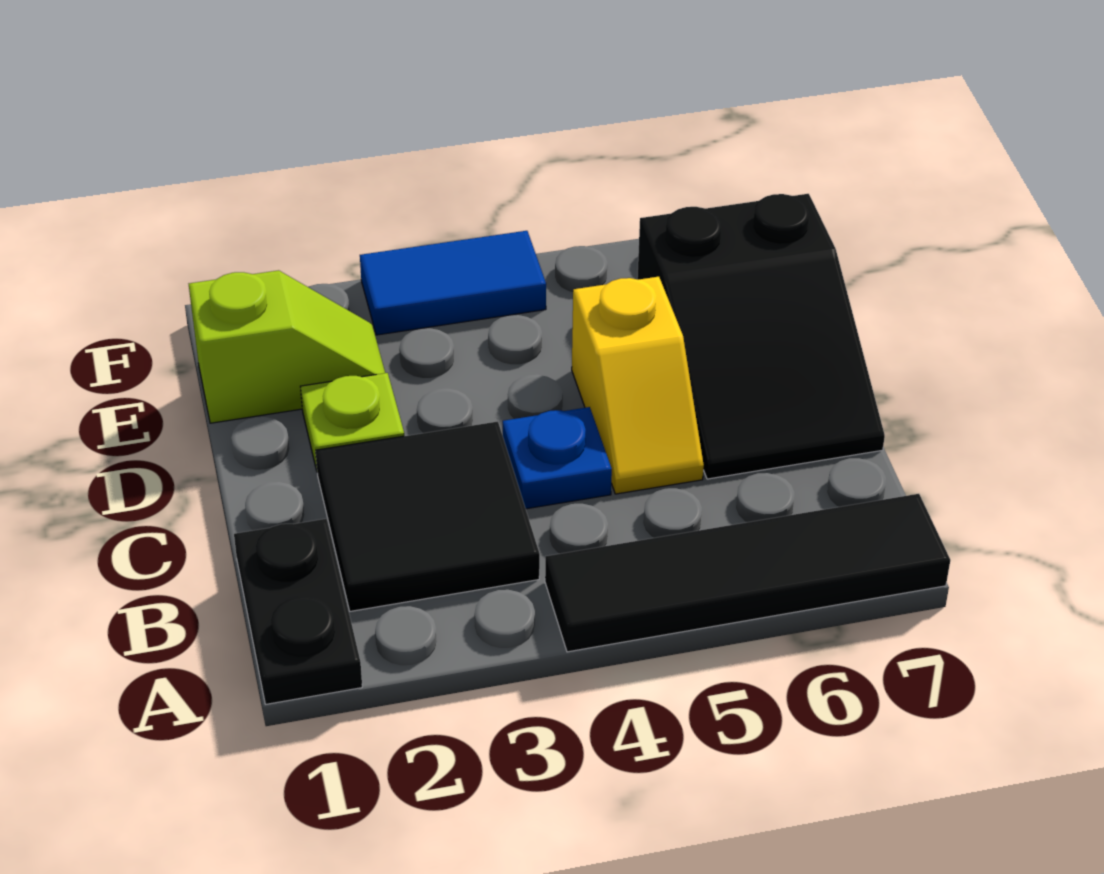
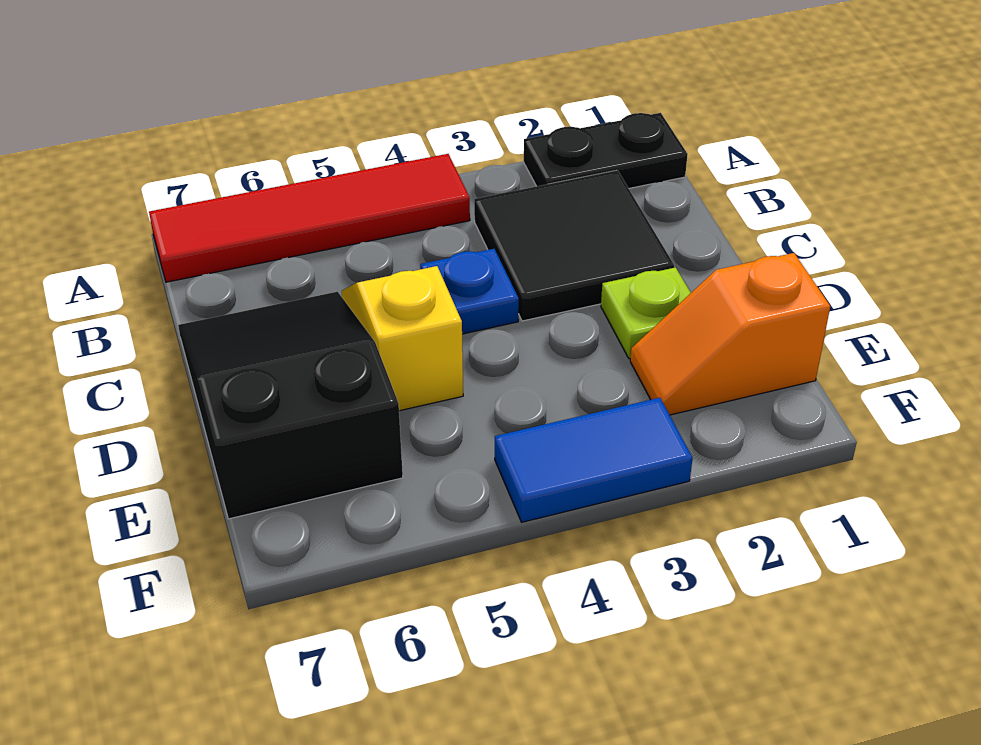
black 1x2 plate [234,519,362,704] -> black 1x2 plate turned to [524,113,688,188]
black 1x4 tile [545,494,950,652] -> red 1x4 tile [149,154,470,282]
lime 1x2 slope [189,270,385,423] -> orange 1x2 slope [630,253,830,415]

